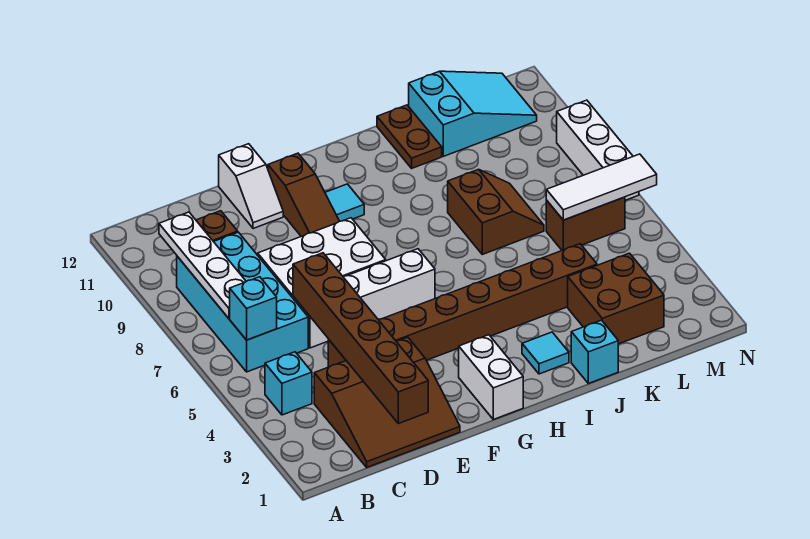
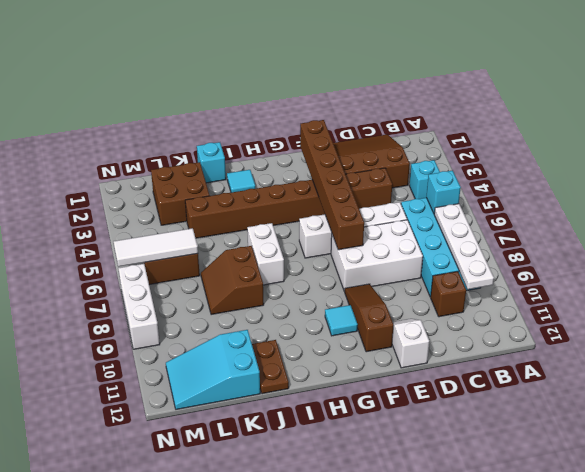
brown 1x6 brick [293,253,428,424] -> brown 1x6 brick moved to [300,120,364,250]
white 1x2 brick [459,335,523,419] -> white 1x2 brick moved to [247,223,284,285]

